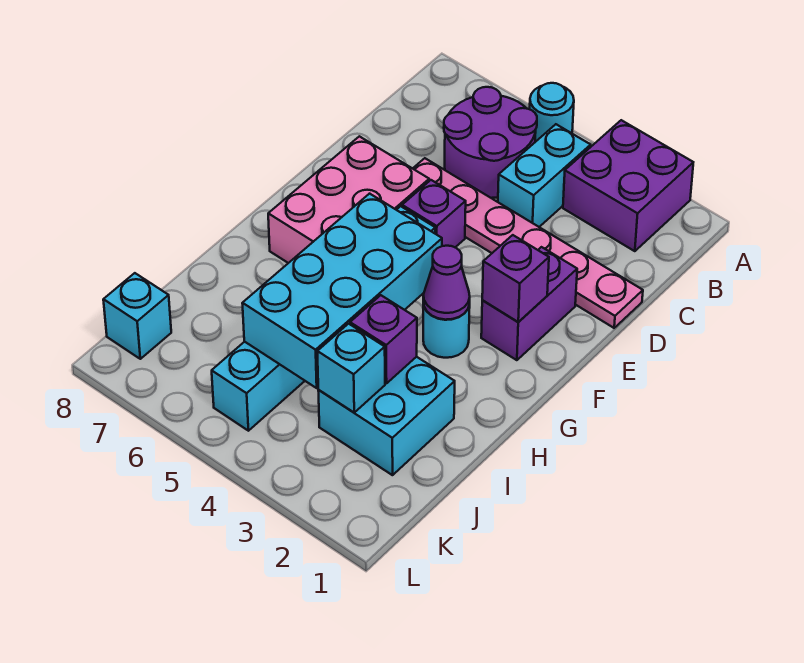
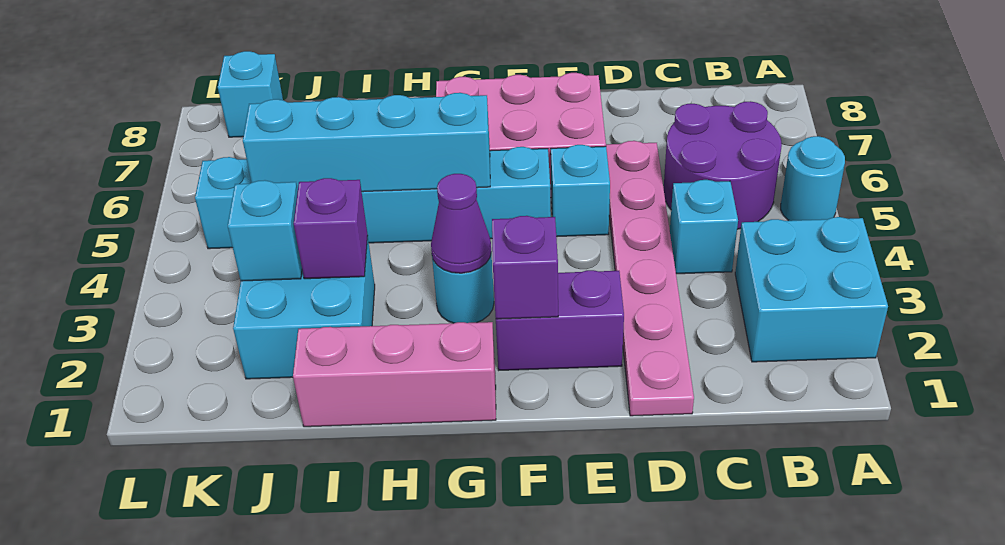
purple 2x2 brick [563,120,693,251] -> cyan 2x2 brick [735,217,888,362]
cyan 1x2 brick [498,124,591,227] -> cyan 1x1 brick [670,180,738,274]
purple 1x1 brick [402,180,466,247] -> cyan 1x1 brick [551,145,610,237]
none -> pink 1x3 brick [293,322,496,427]
cyan 2x4 brick [242,194,442,388] -> cyan 1x4 brick [243,93,490,192]

